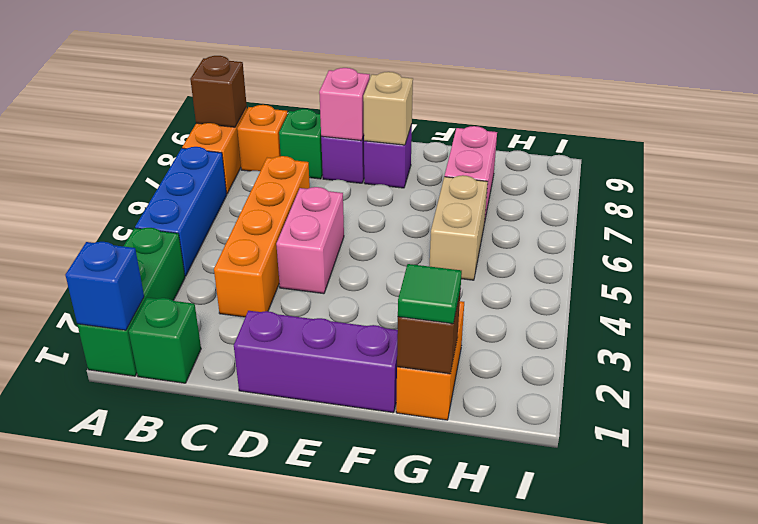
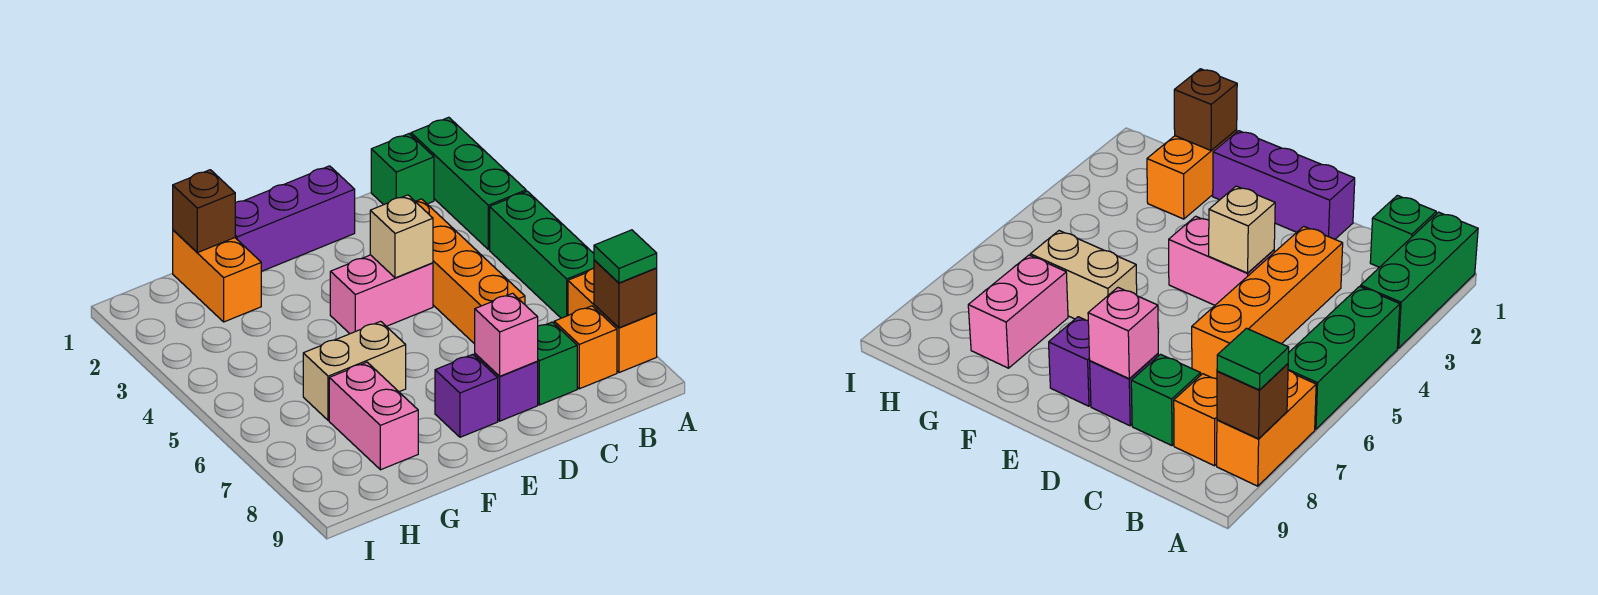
blue 1x1 brick [65,242,144,330] -> none
blue 1x3 brick [135,147,227,276] -> green 1x3 brick [490,191,594,318]
pink 1x2 brick [276,187,344,294] -> pink 1x2 brick turned to [330,255,433,334]
tan 1x1 brick [363,72,413,145] -> tan 1x1 brick moved to [370,195,433,278]
green 1x1 tile [398,264,462,324] -> green 1x1 tile moved to [594,230,657,283]
tan 1x2 brick [430,175,488,280] -> tan 1x2 brick turned to [303,321,406,421]

